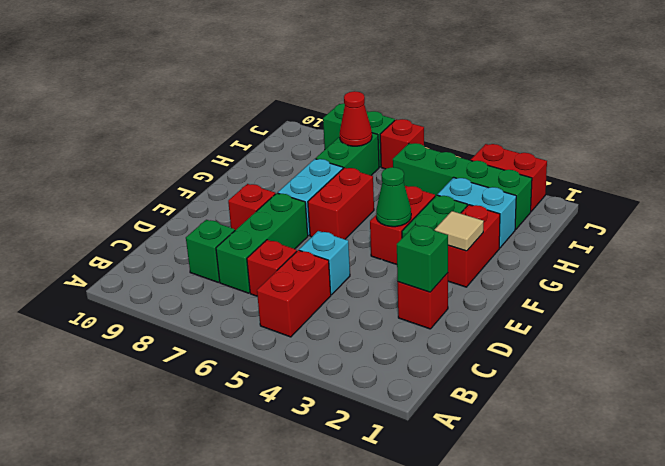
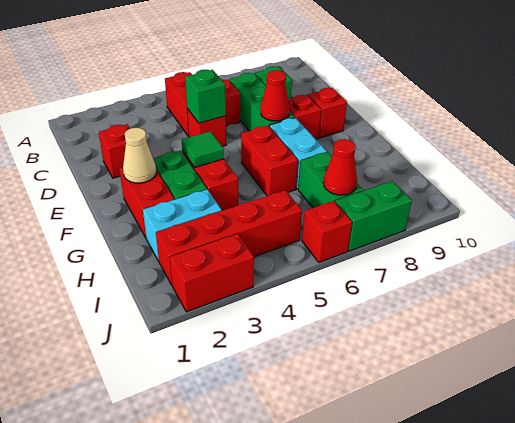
green 1x1 brick [397,225,448,292] -> green 1x1 brick moved to [185,70,226,123]
cyan 1x1 brick [299,231,350,295] -> red 1x1 brick [187,109,226,147]
none -> red 1x1 cone [261,70,290,121]
none -> red 1x1 brick [308,88,347,138]
tan 1x1 tile [435,211,484,251] -> tan 1x1 cone [123,128,156,183]
green 1x1 cone [376,167,411,227] -> green 1x1 tile [182,132,224,167]
green 1x4 brick [393,143,532,230] -> red 1x4 brick [156,190,302,285]

